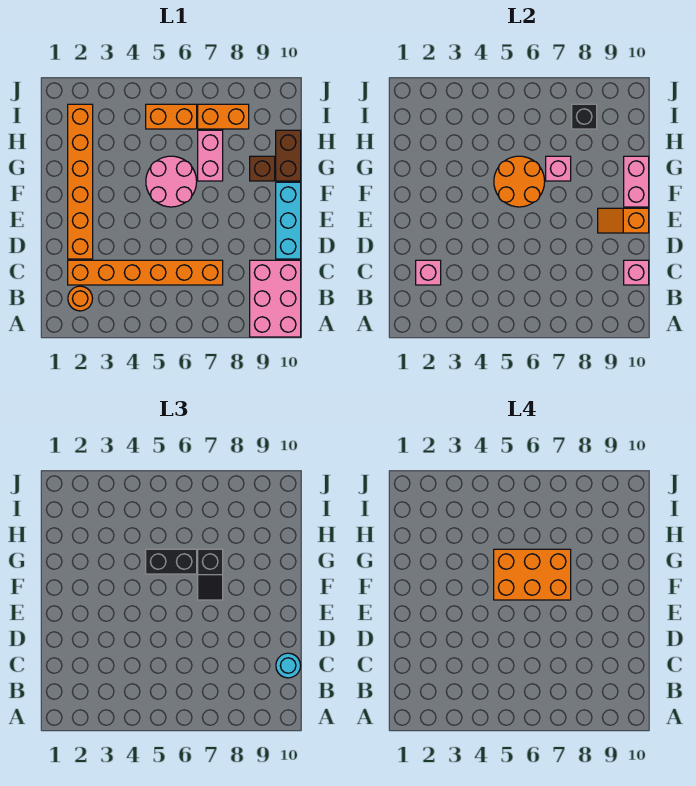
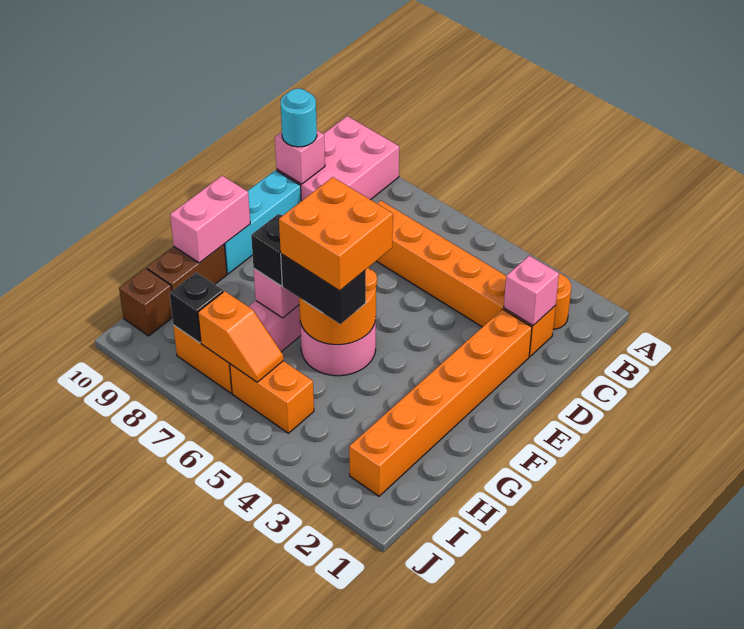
orange 1x2 slope [598,208,649,233] -> orange 1x2 slope moved to [198,291,283,382]
orange 2x3 brick [494,549,571,600] -> orange 2x2 brick [279,177,393,291]
brown 1x1 brick [250,156,275,181] -> brown 1x1 brick moved to [119,268,172,336]

